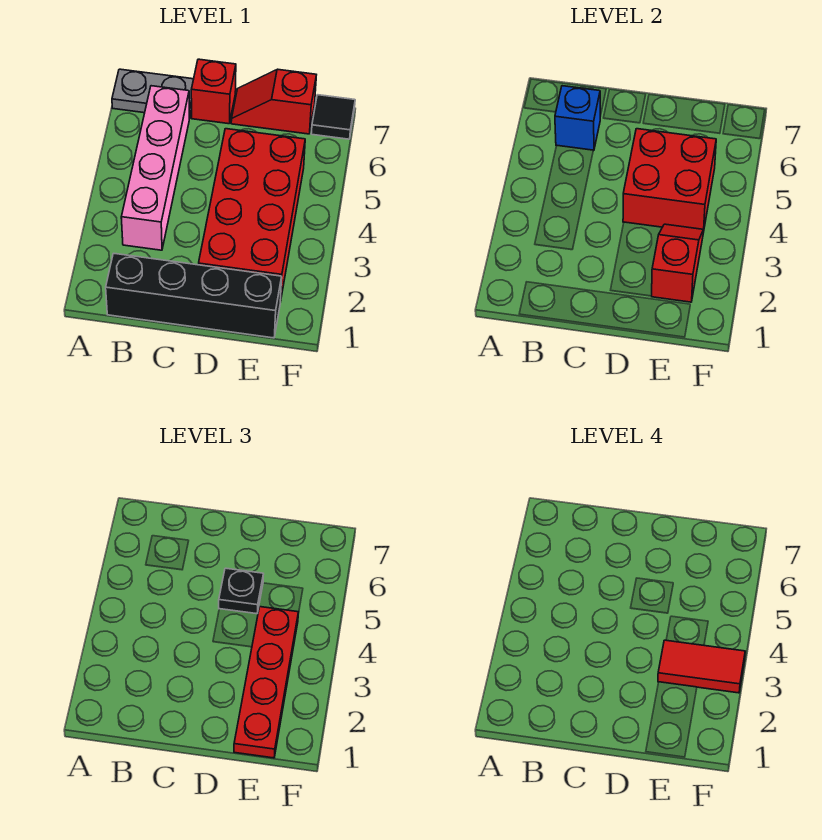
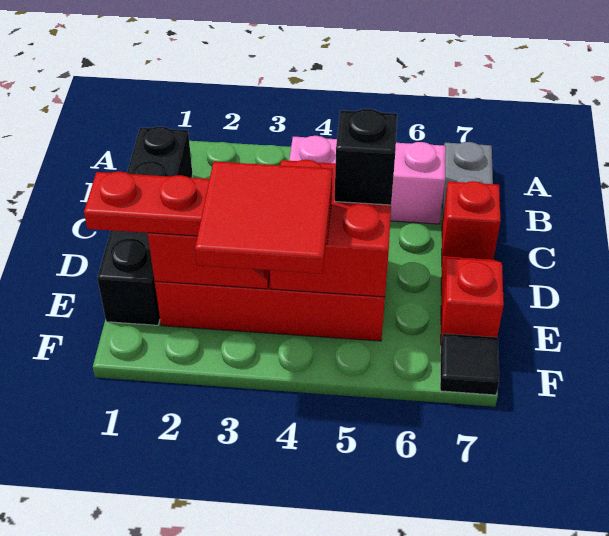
pink 1x4 brick [121,86,189,250] -> pink 1x3 brick [289,136,446,224]
blue 1x1 brick [555,86,600,151] -> none
black 1x1 plate [219,568,263,614] -> black 1x1 brick [335,109,397,205]
red 1x2 tile [658,640,745,693] -> red 2x2 tile [195,162,332,274]

